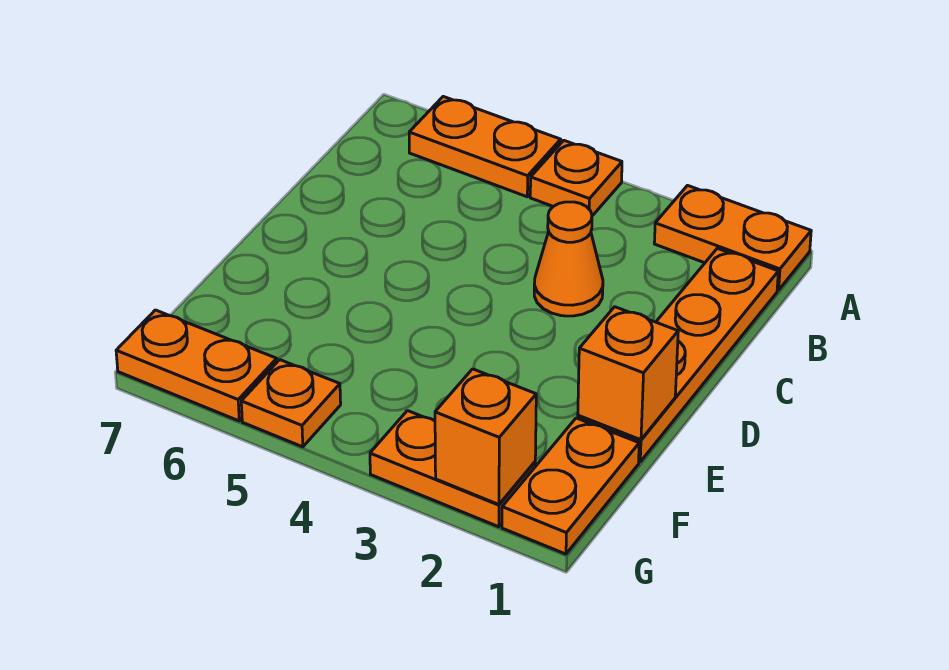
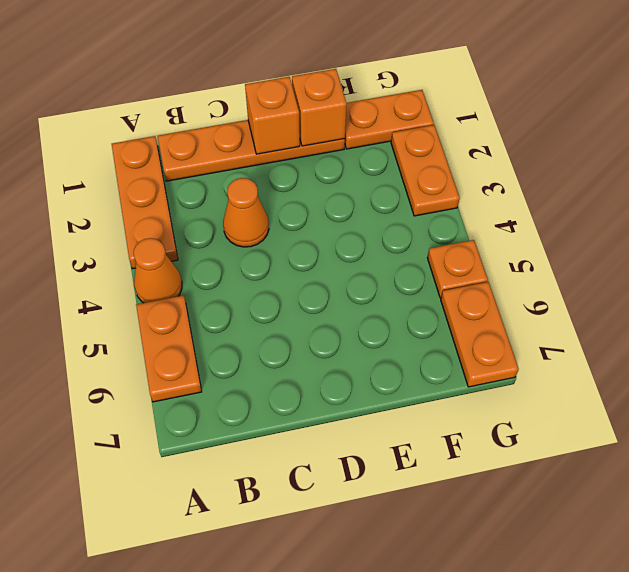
orange 1x2 plate [654,186,811,290] -> orange 1x3 plate [112,136,178,269]
orange 1x1 plate [530,141,622,216] -> orange 1x1 cone [134,238,182,303]
orange 1x1 brick [435,369,536,505] -> orange 1x1 brick moved to [245,77,300,154]

